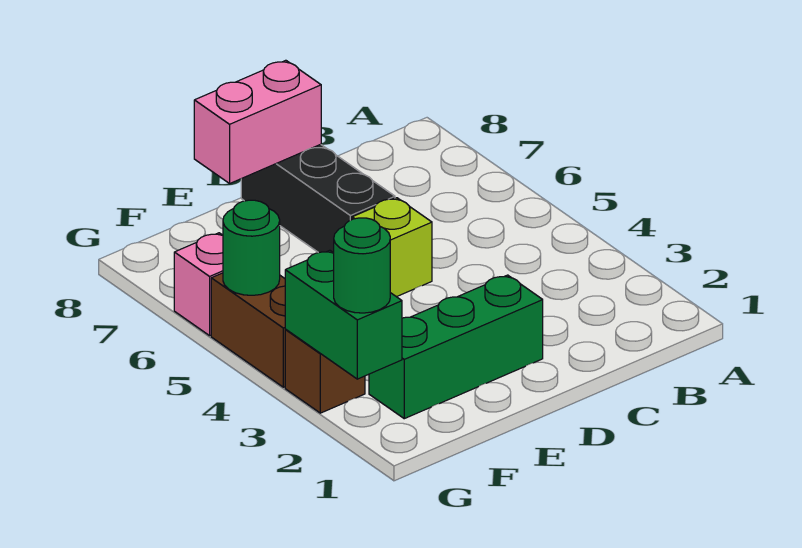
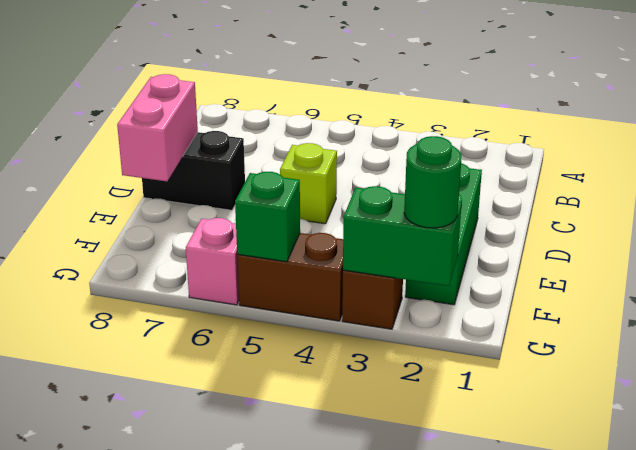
black 1x3 brick [241,144,395,253] -> black 1x2 brick [142,131,245,210]
green 1x1 round brick [223,200,280,295] -> green 1x1 brick [235,172,300,262]

